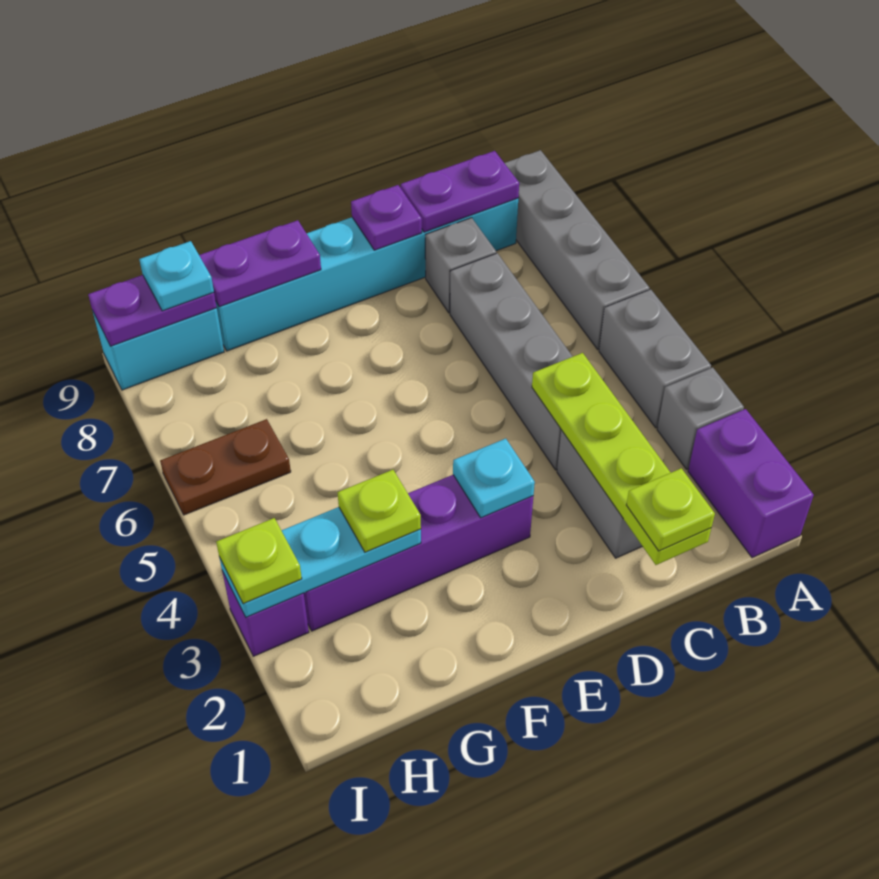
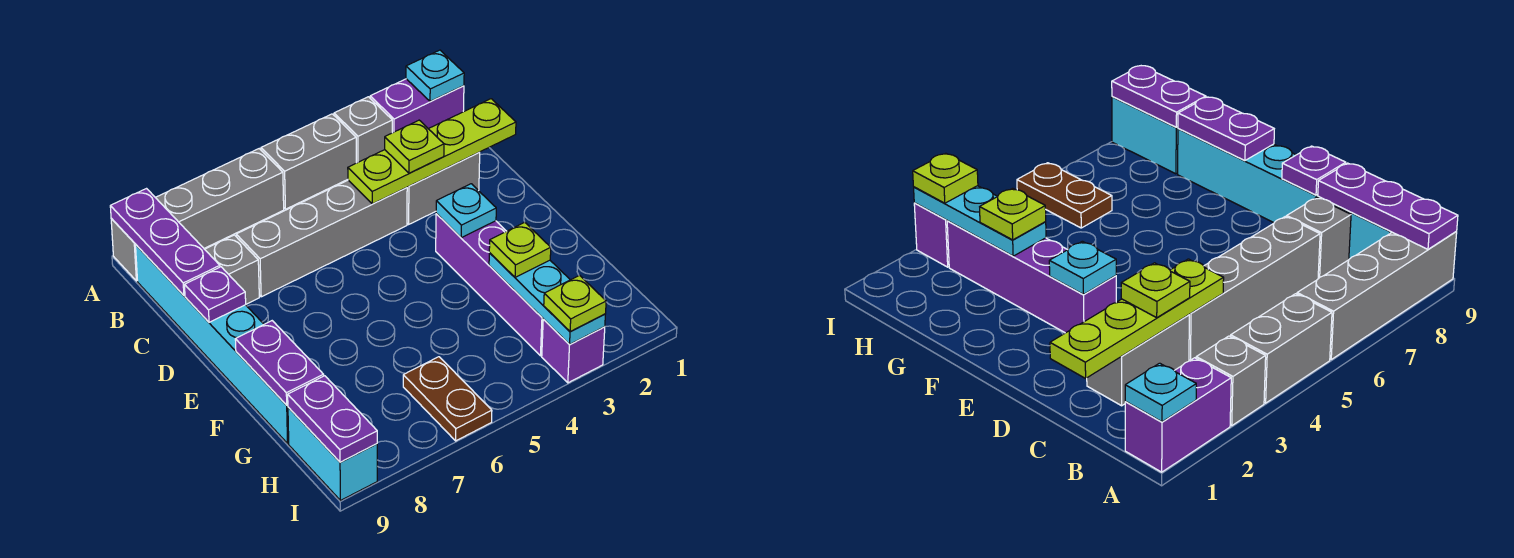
purple 1x2 plate [401,151,519,232] -> purple 1x3 plate [110,189,220,295]
lime 1x1 plate [626,468,715,551] -> lime 1x1 plate moved to [385,120,444,173]
cyan 1x1 plate [139,241,214,311] -> cyan 1x1 plate moved to [406,50,464,101]

